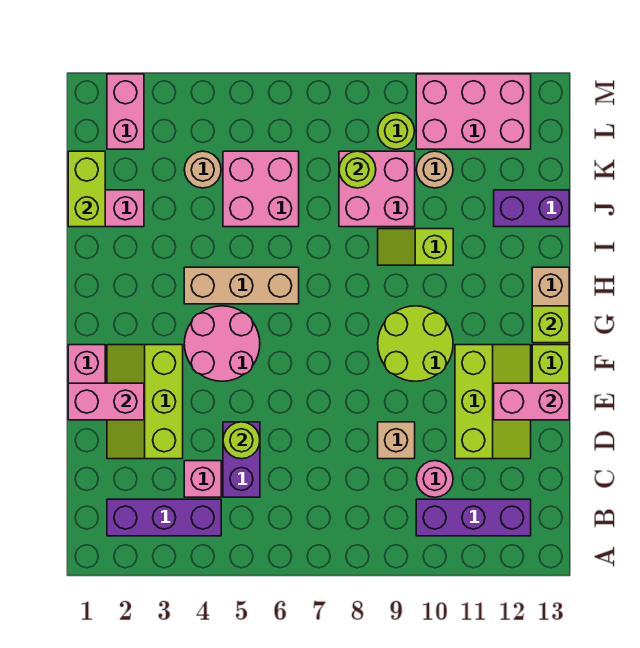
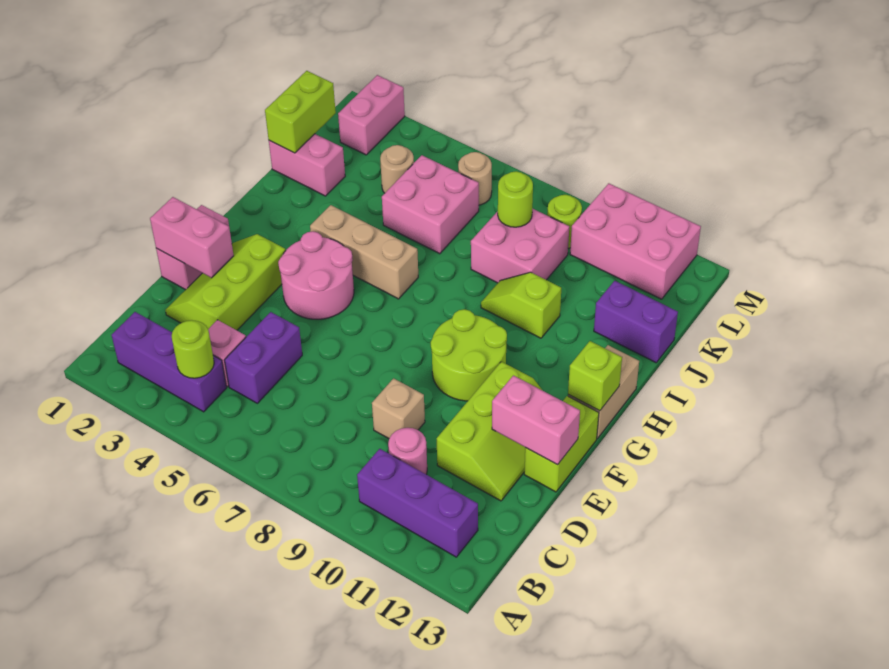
lime 1x1 round brick [223,422,260,459] -> lime 1x1 round brick moved to [172,320,214,378]
tan 1x1 round brick [416,151,453,188] -> tan 1x1 round brick moved to [458,152,492,205]

